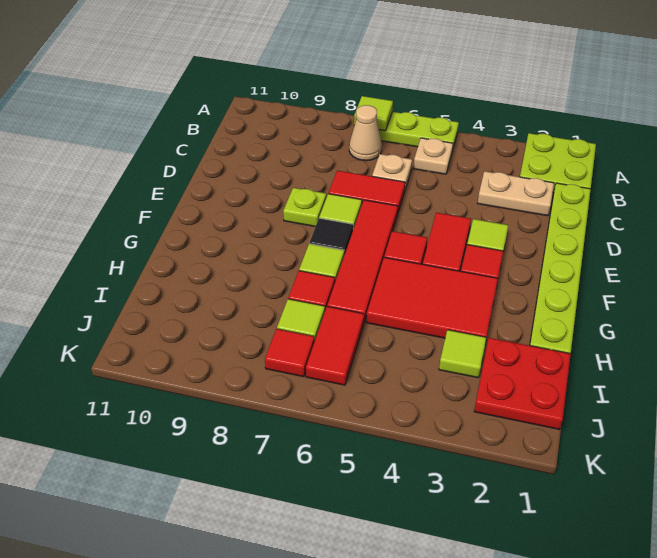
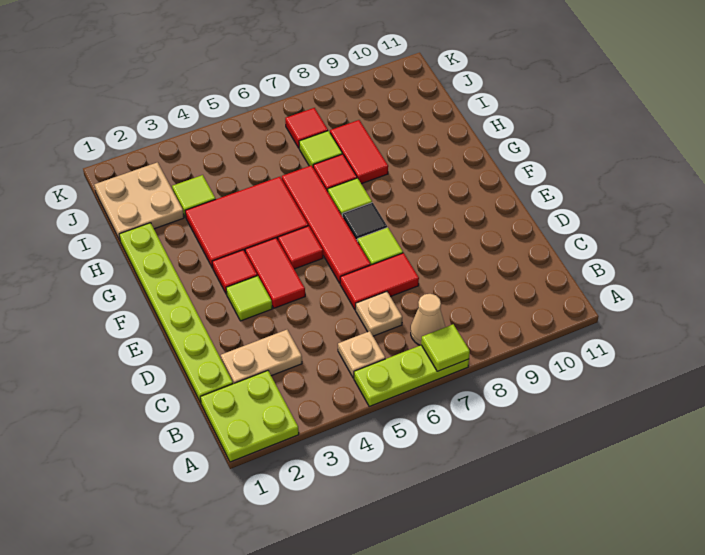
lime 1x1 plate [283,188,326,227] -> none
red 2x2 plate [474,338,571,430] -> tan 2x2 plate [94,162,184,240]
red 1x2 tile [306,307,364,385] -> red 1x2 tile moved to [330,120,388,184]

